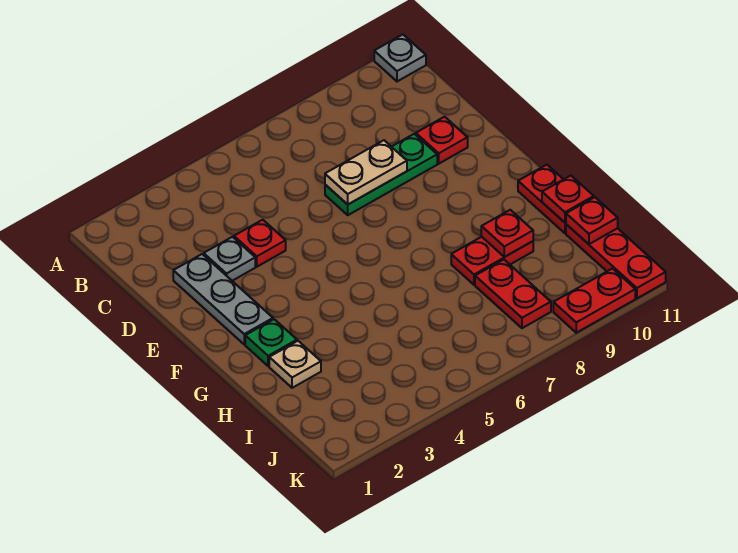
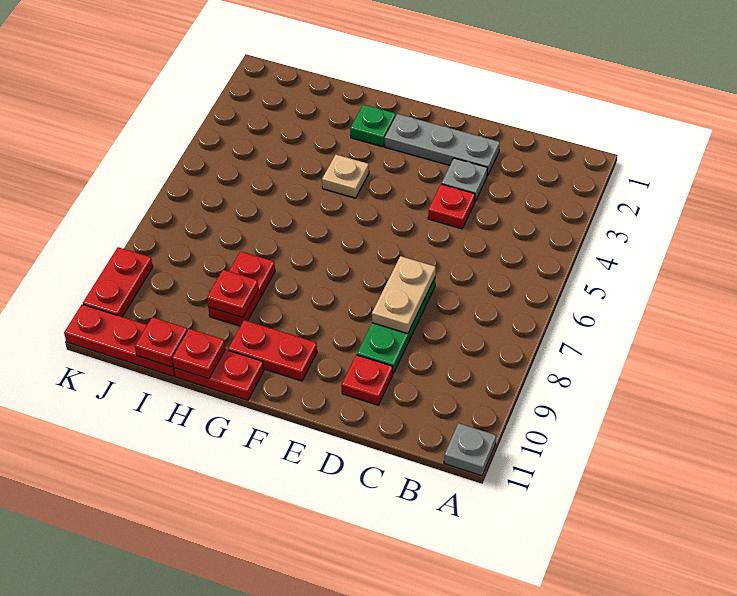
tan 1x1 plate [269,341,321,388] -> tan 1x1 plate moved to [322,155,369,198]
red 1x2 plate [475,260,551,328] -> red 1x2 plate moved to [228,320,317,381]

